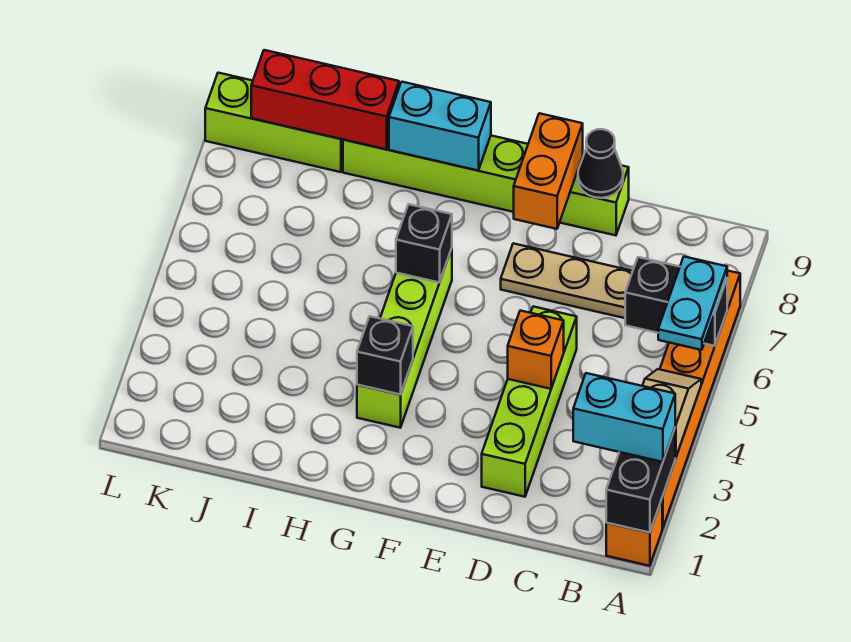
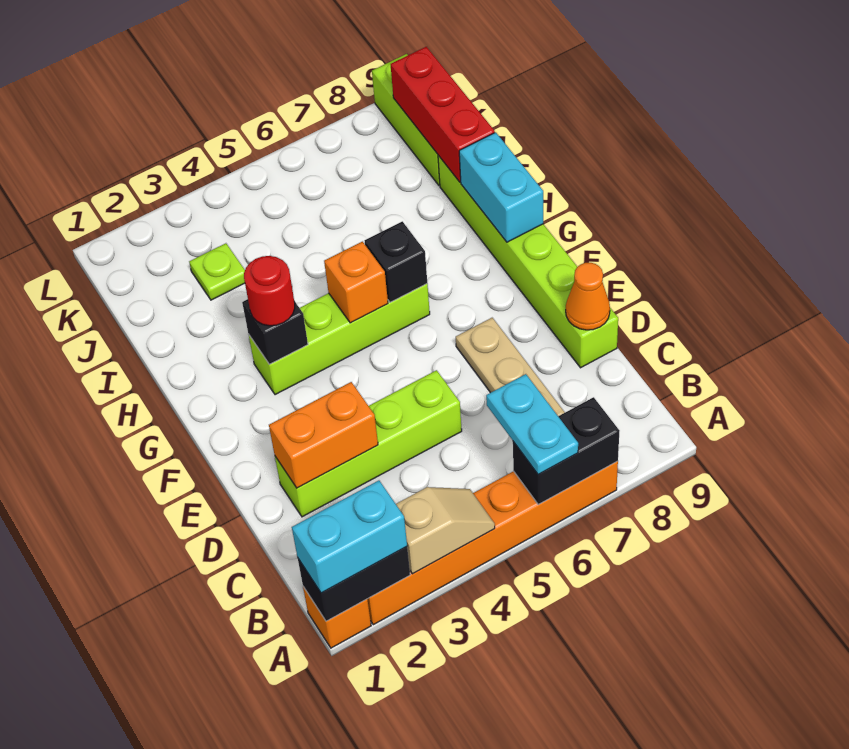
cyan 1x2 brick [573,373,675,462] -> cyan 1x2 brick turned to [292,481,407,593]
cyan 1x2 plate [658,257,727,350] -> cyan 1x2 plate turned to [486,374,578,475]
black 1x2 brick [625,257,727,346] -> black 1x2 brick turned to [513,397,619,505]
orange 1x1 brick [508,311,564,389] -> orange 1x1 brick moved to [324,242,388,323]
black 1x1 cone [578,129,623,198] -> orange 1x1 cone [566,263,610,330]
orange 1x2 brick [514,113,583,229] -> orange 1x2 brick moved to [269,382,378,488]
none -> red 1x1 round brick [244,256,295,326]
none -> lime 1x1 plate [189,243,245,300]

